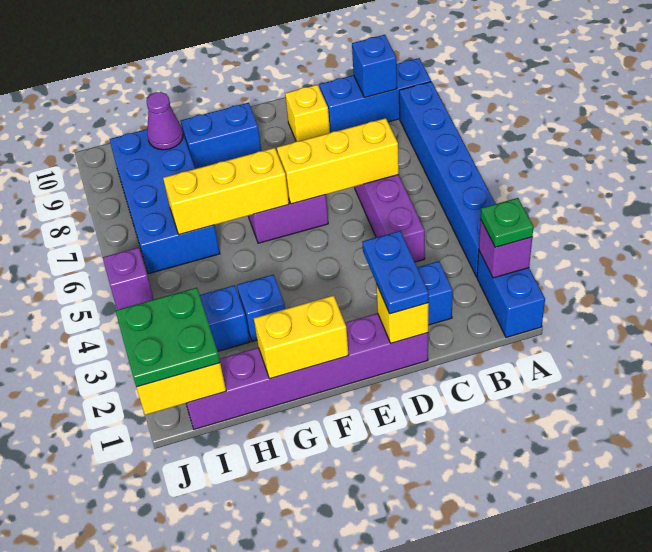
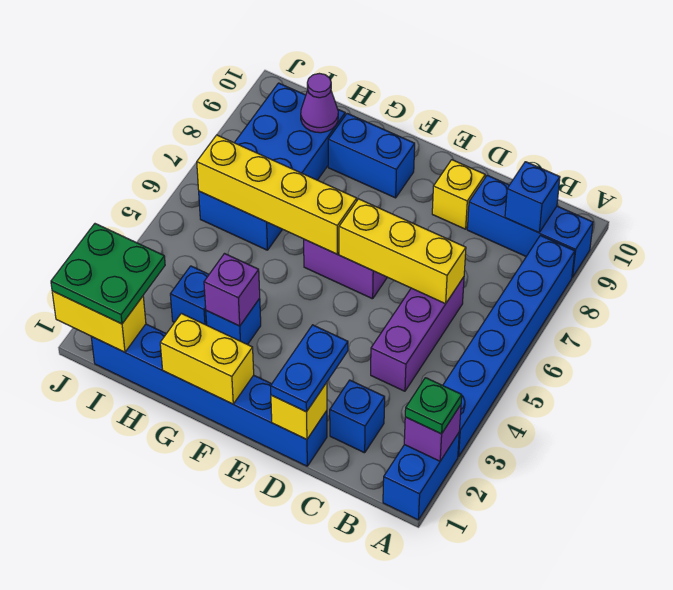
purple 1x6 brick [186,313,428,429] -> blue 1x6 brick [91,324,327,466]
yellow 1x3 brick [163,148,289,235] -> yellow 1x4 brick [197,135,357,254]
purple 1x1 brick [103,247,154,310] -> purple 1x1 brick moved to [204,254,260,326]

